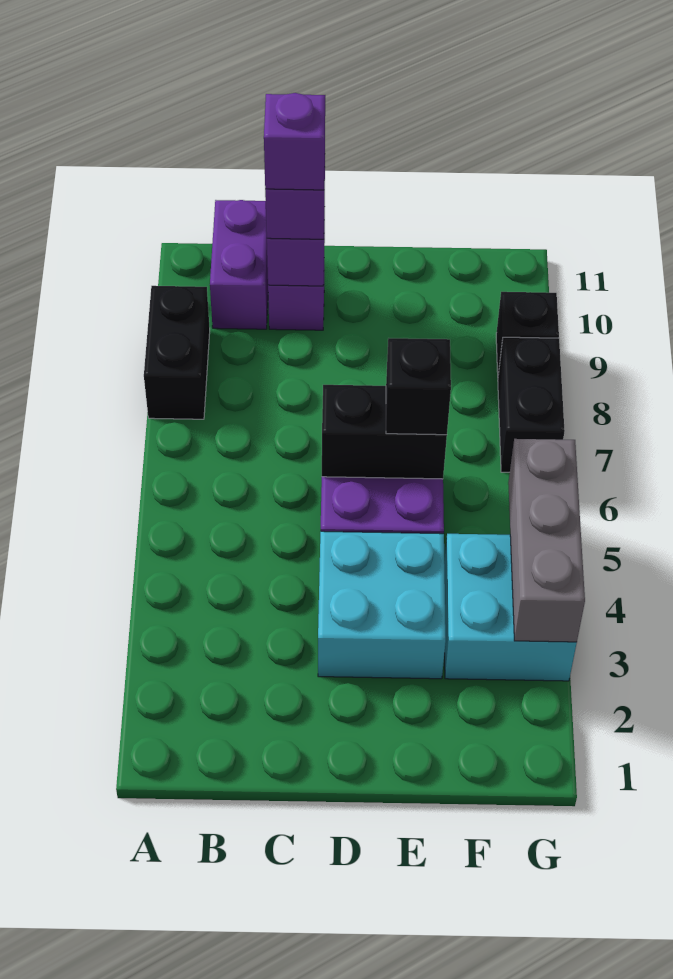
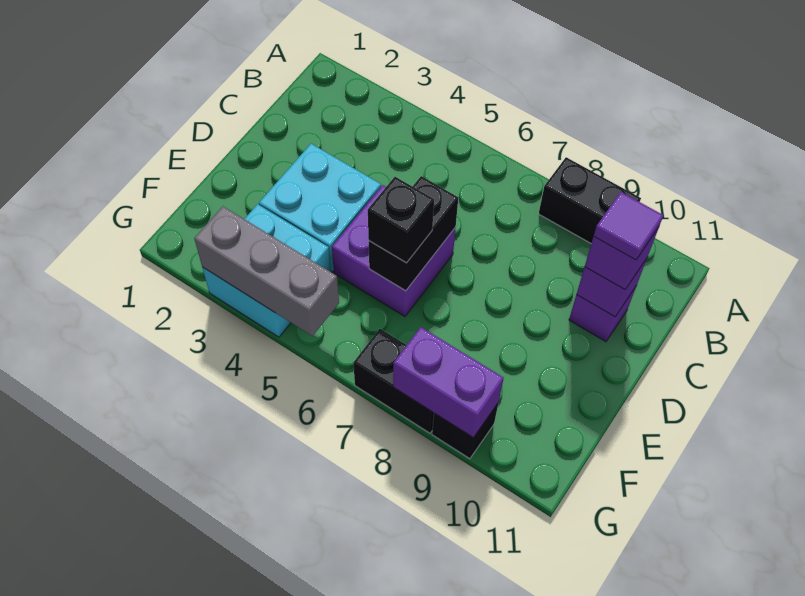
purple 1x2 brick [210,200,268,329] -> purple 1x2 brick moved to [393,327,504,438]
purple 1x1 brick [264,93,325,190] -> purple 1x1 tile [594,192,663,260]

